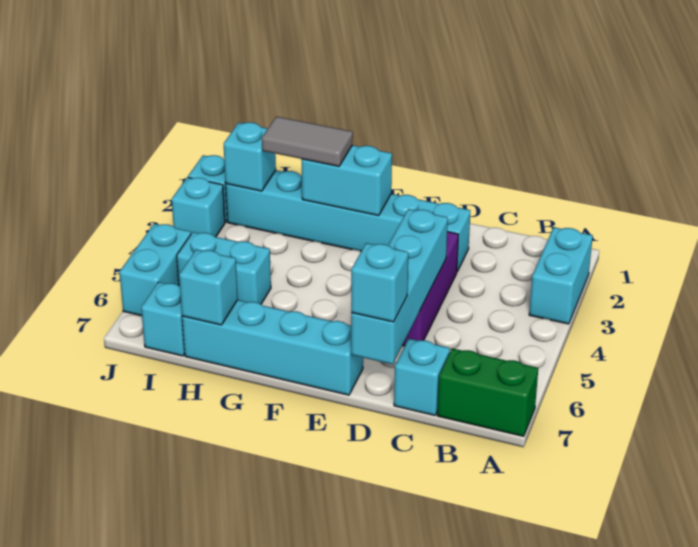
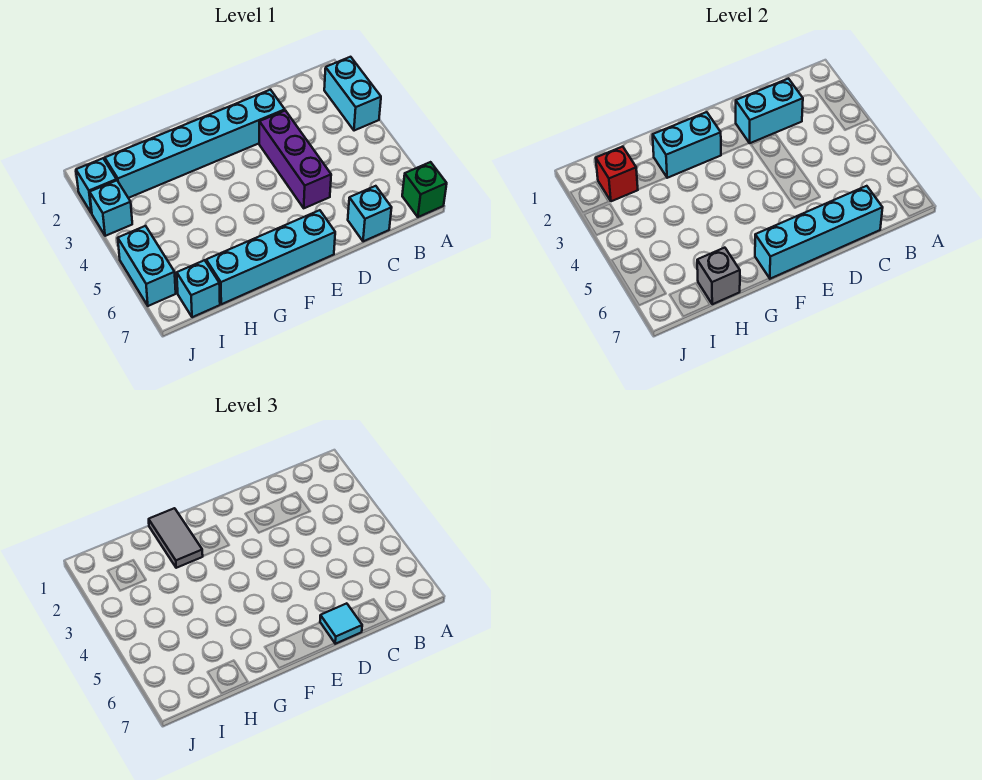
green 1x2 brick [437,348,538,436] -> green 1x1 brick [402,162,447,217]
cyan 1x4 brick [351,209,448,364] -> cyan 1x4 brick turned to [755,186,883,279]
cyan 1x1 brick [351,243,408,322] -> cyan 1x1 tile [320,603,362,644]
grey 1x2 tile [262,117,353,166] -> grey 1x2 tile turned to [149,508,203,568]
cyan 1x2 brick [177,232,271,304] -> cyan 1x2 brick moved to [736,79,803,143]
cyan 1x1 brick [179,249,238,325] -> grey 1x1 brick [697,248,740,304]
cyan 1x1 brick [224,122,276,191] -> red 1x1 brick [596,147,638,201]

